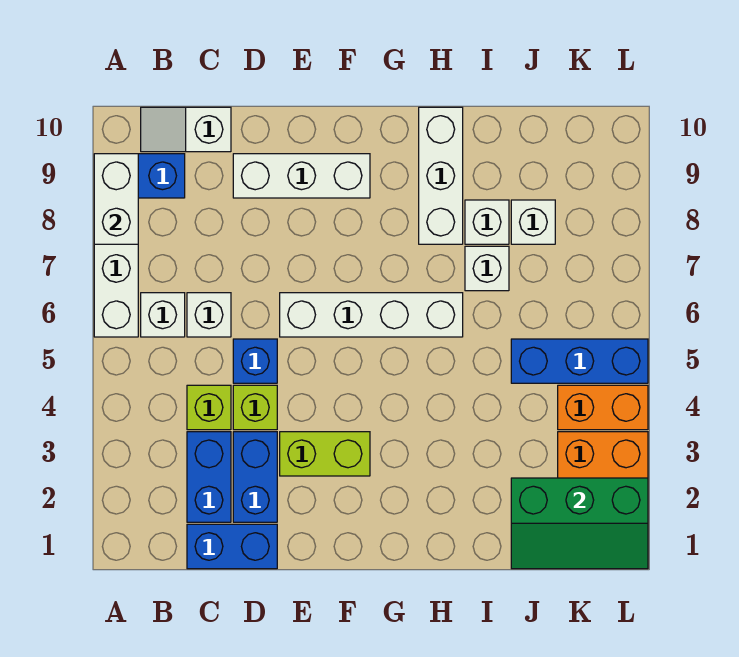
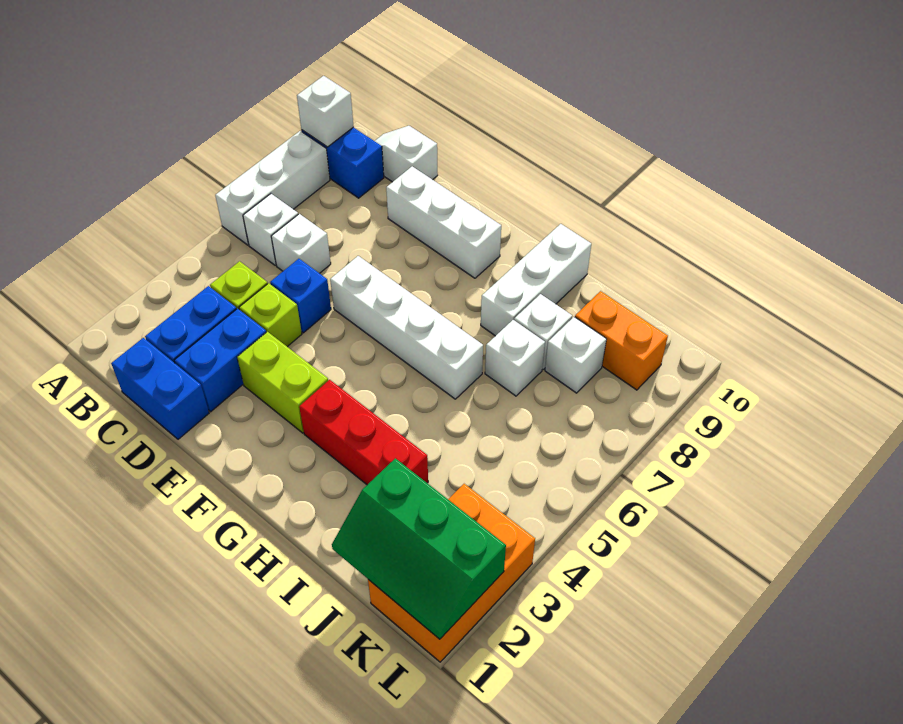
white 1x2 brick [94,154,138,244] -> white 1x1 brick [297,76,354,147]
none -> red 1x3 brick [299,380,428,485]
blue 1x3 brick [511,339,648,383] -> none
orange 1x2 brick [558,385,648,430] -> orange 1x2 brick moved to [575,291,668,390]

